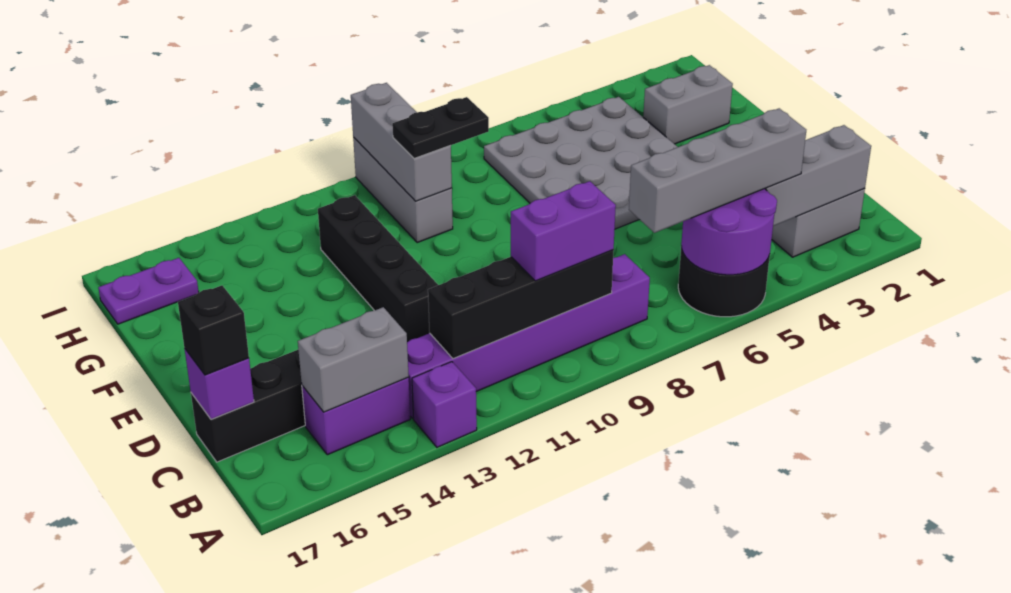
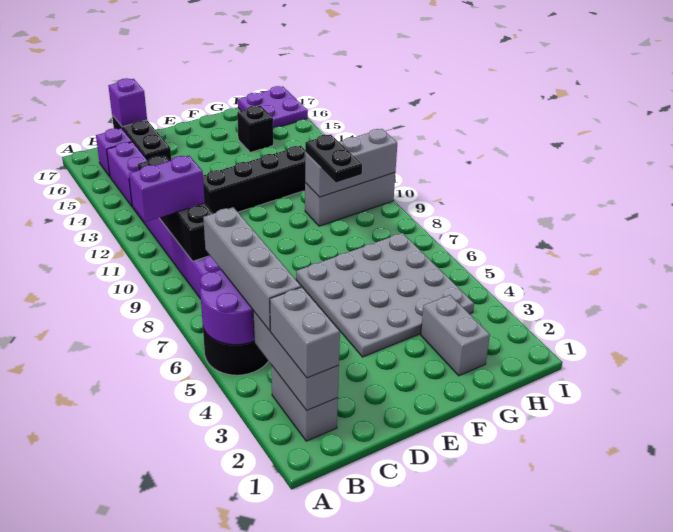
purple 1x1 brick [412,362,477,447] -> purple 1x1 brick moved to [96,128,132,177]
purple 1x2 brick [511,181,616,281] -> purple 1x2 brick turned to [129,156,205,222]
grey 1x2 brick [298,307,409,412] -> grey 1x2 brick moved to [270,287,340,378]
black 1x1 brick [178,286,249,375] -> black 1x1 brick moved to [237,106,273,152]
purple 1x2 plate [98,258,199,324] -> purple 2x2 plate [238,86,308,128]

